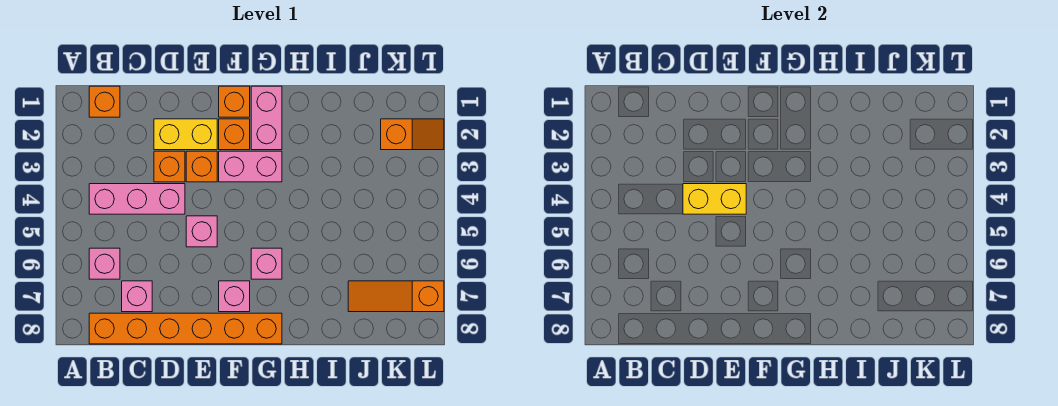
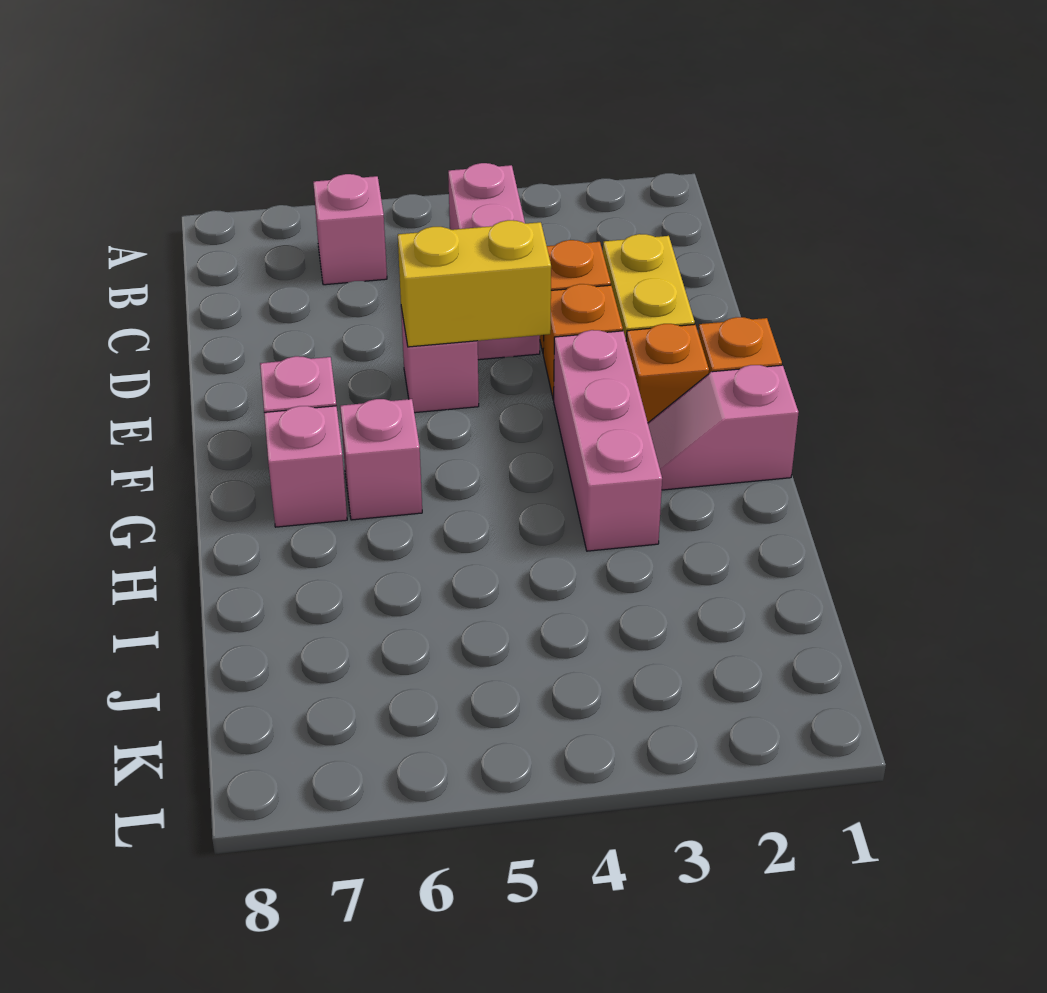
orange 1x1 brick [89,86,120,117] -> none
orange 1x6 brick [89,313,282,344] -> none
pink 1x1 brick [122,281,152,312] -> pink 1x1 brick moved to [264,406,347,527]
yellow 1x2 brick [683,184,746,214] -> yellow 1x2 brick turned to [398,220,551,347]
pink 1x2 brick [219,151,282,182] -> pink 1x3 brick [554,330,662,551]
pink 1x2 brick [251,86,282,150] -> pink 1x2 slope [648,365,799,490]
orange 1x3 slope [348,281,444,312] -> none
orange 1x2 slope [381,119,444,150] -> none

